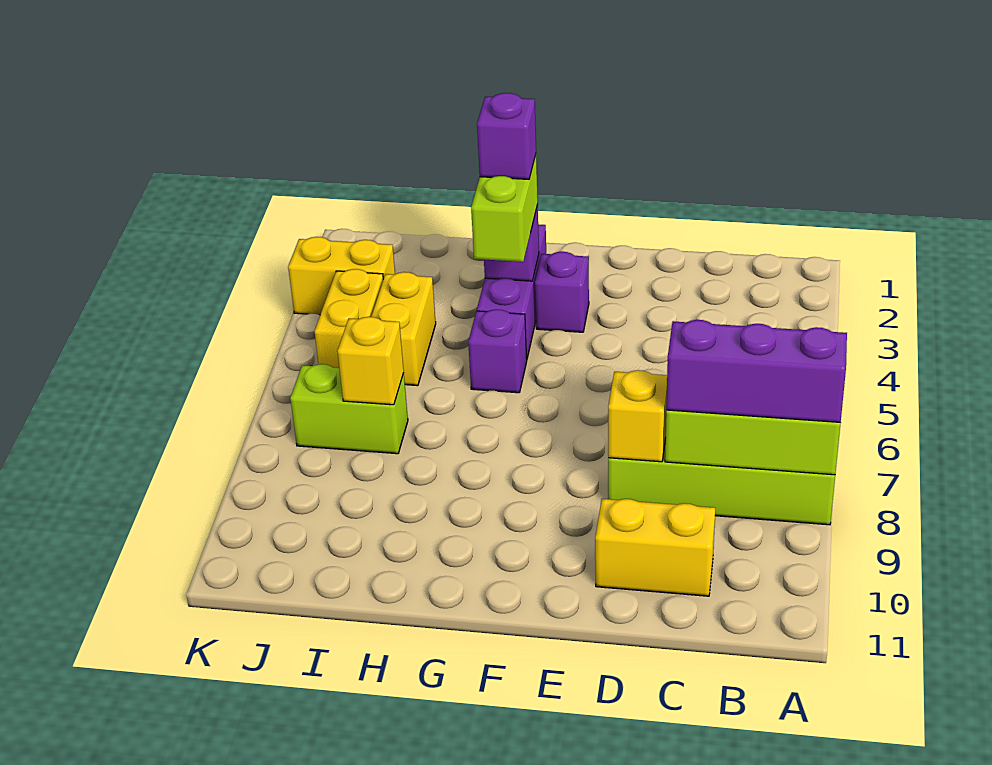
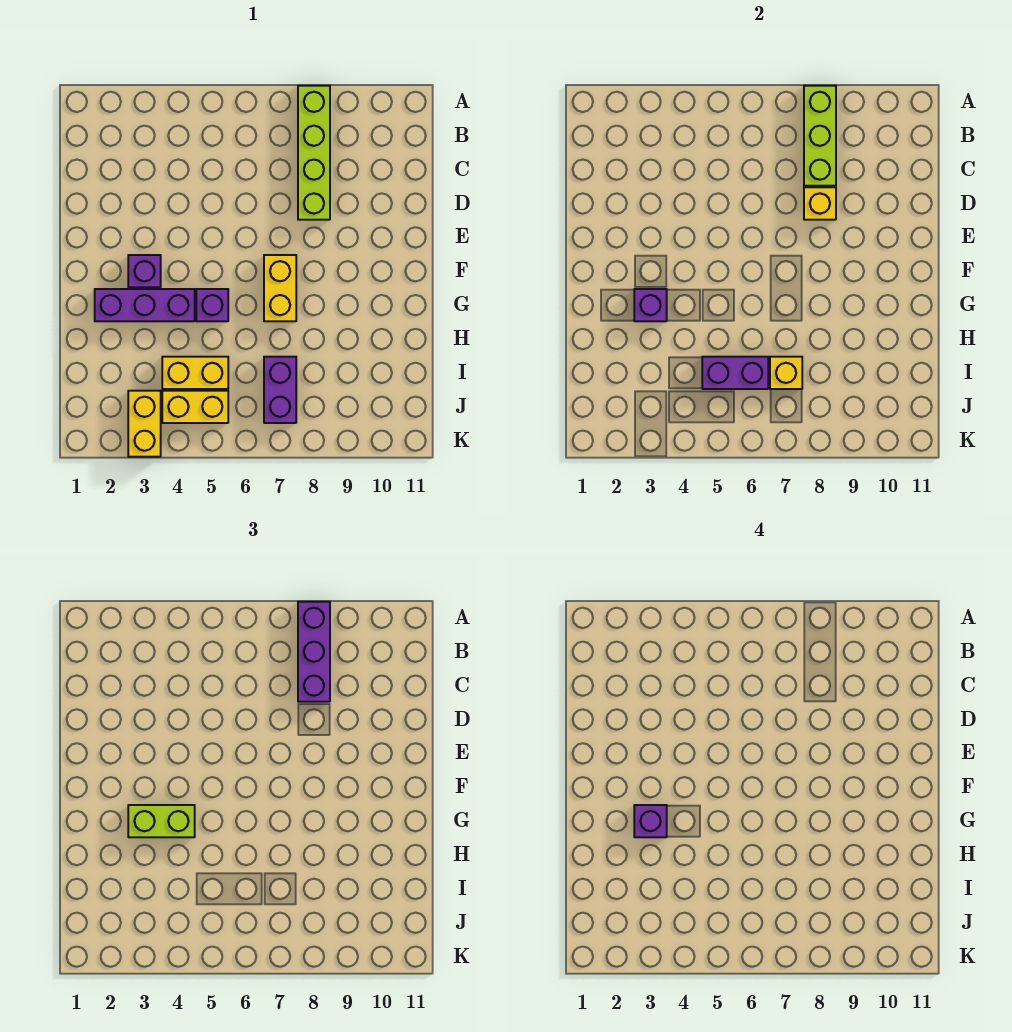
yellow 1x2 brick [595,499,715,596] -> yellow 1x2 brick moved to [264,255,296,321]
none -> purple 1x2 brick [702,357,768,389]
lime 1x2 brick [290,364,408,454] -> purple 1x2 brick [264,357,296,423]

